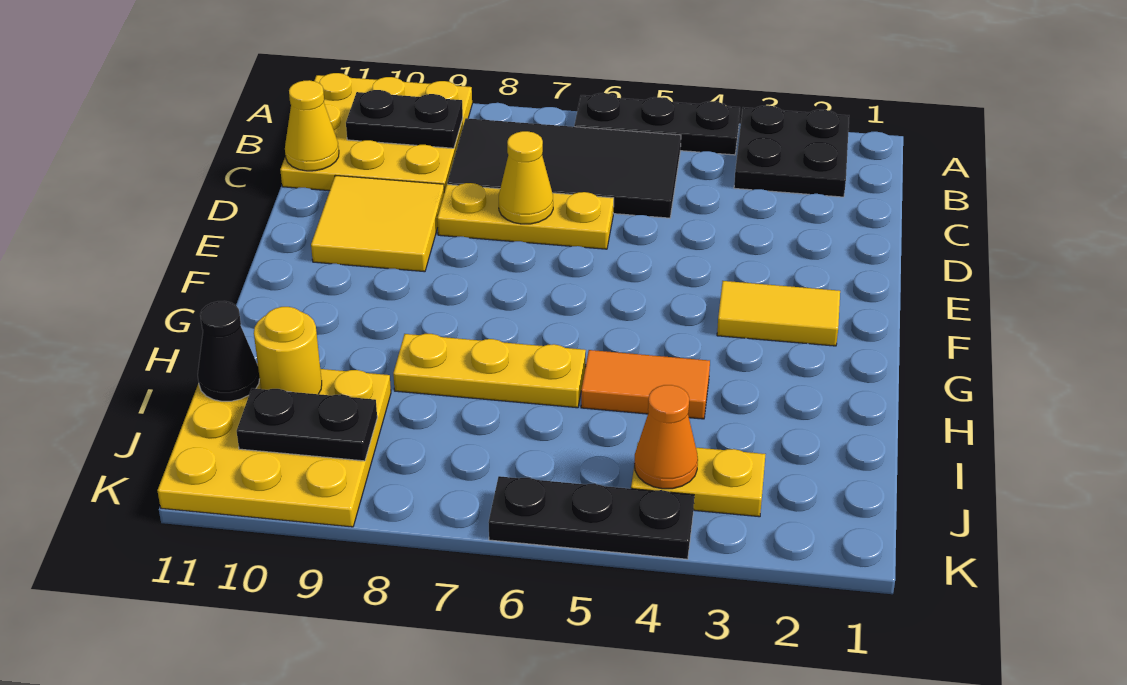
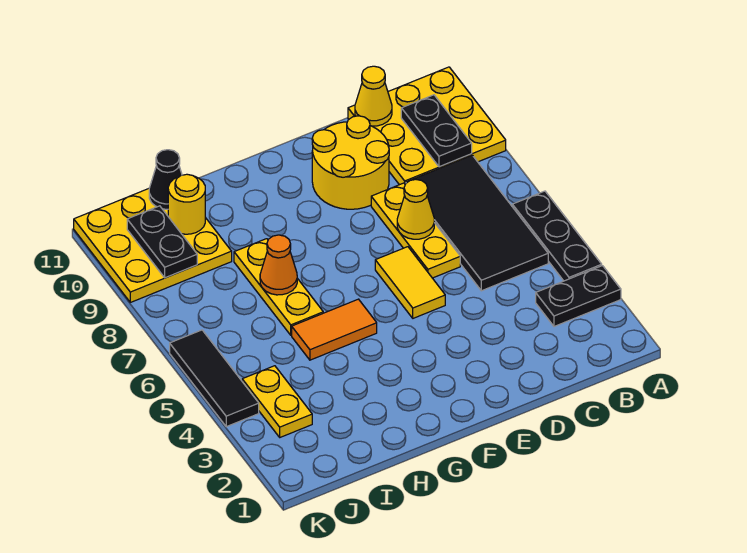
black 2x2 plate [734,105,849,197] -> black 1x2 plate [536,266,621,326]
yellow 2x2 tile [311,175,444,272] -> yellow 2x2 round brick [312,116,389,209]
yellow 1x2 tile [717,281,840,346] -> yellow 1x2 tile moved to [375,247,445,318]
orange 1x2 tile [581,350,710,419] -> orange 1x2 tile turned to [292,299,377,360]
orange 1x1 cone [634,385,698,489] -> orange 1x1 cone moved to [260,235,297,295]
black 1x3 plate [488,476,694,559] -> black 1x3 tile [170,330,259,427]

